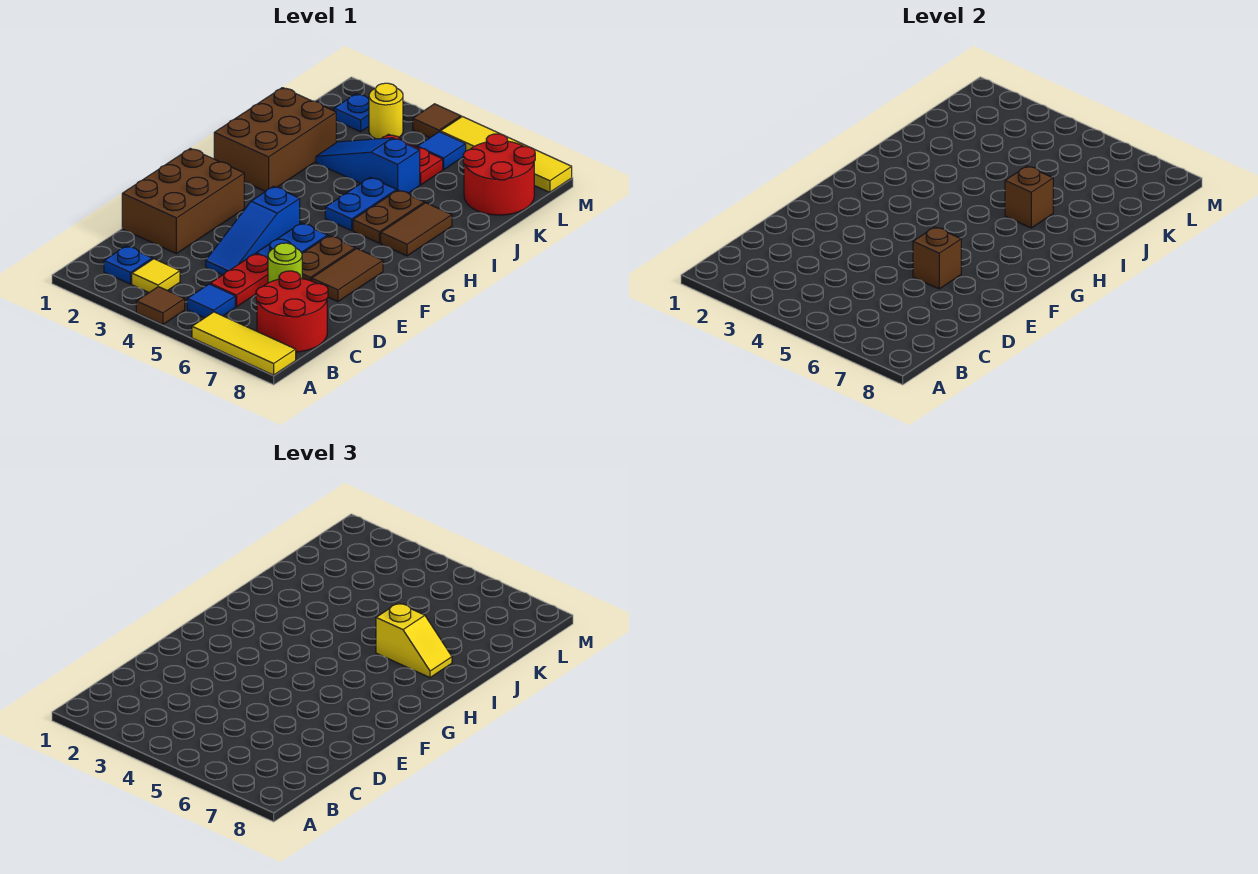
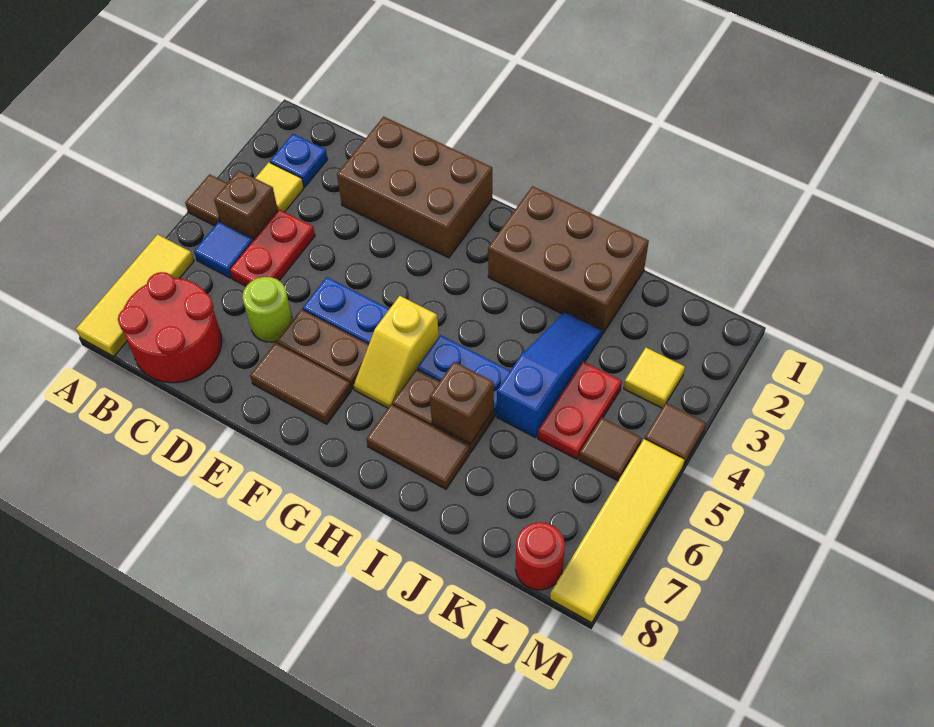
red 1x2 plate [210,254,268,307] -> red 1x2 plate turned to [230,209,315,286]
blue 1x3 slope [206,186,300,275] -> none
brown 1x1 brick [913,227,961,289] -> brown 1x1 brick moved to [214,170,278,240]
yellow 1x2 slope [376,603,452,678] -> yellow 1x2 slope moved to [354,296,439,408]
red 2x2 round brick [463,134,535,215] -> red 1x1 round brick [515,522,565,590]
blue 1x1 plate [334,94,369,132] -> none
yellow 1x1 round brick [369,83,403,139] -> yellow 1x1 tile [624,348,685,408]
blue 1x1 tile [417,132,466,170] -> brown 1x1 tile [579,418,642,481]

